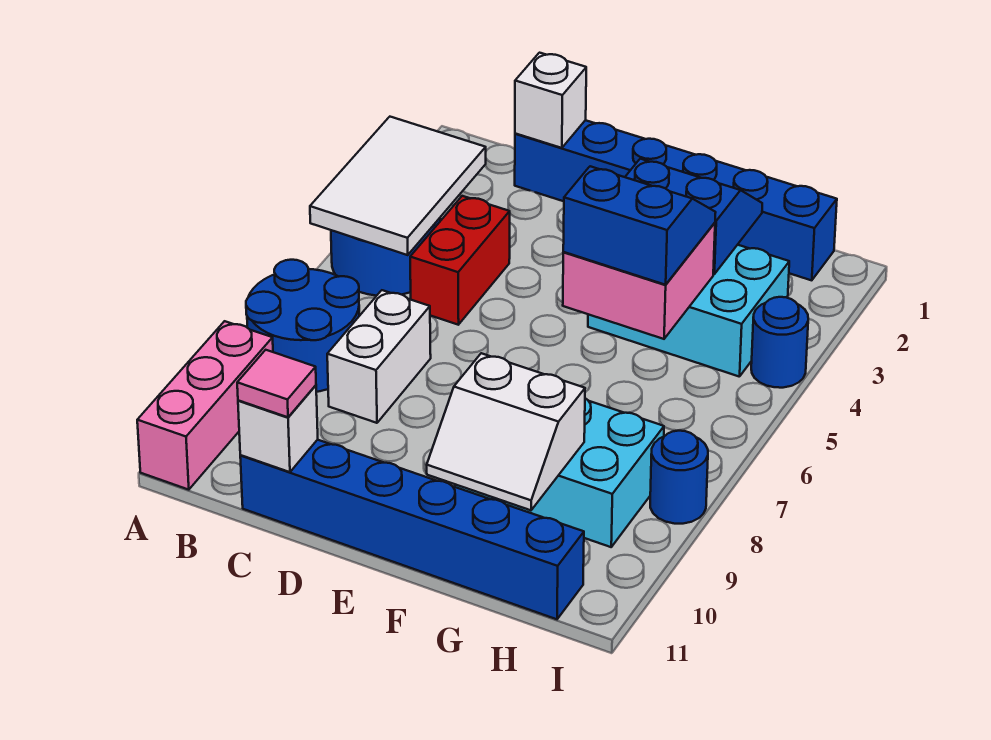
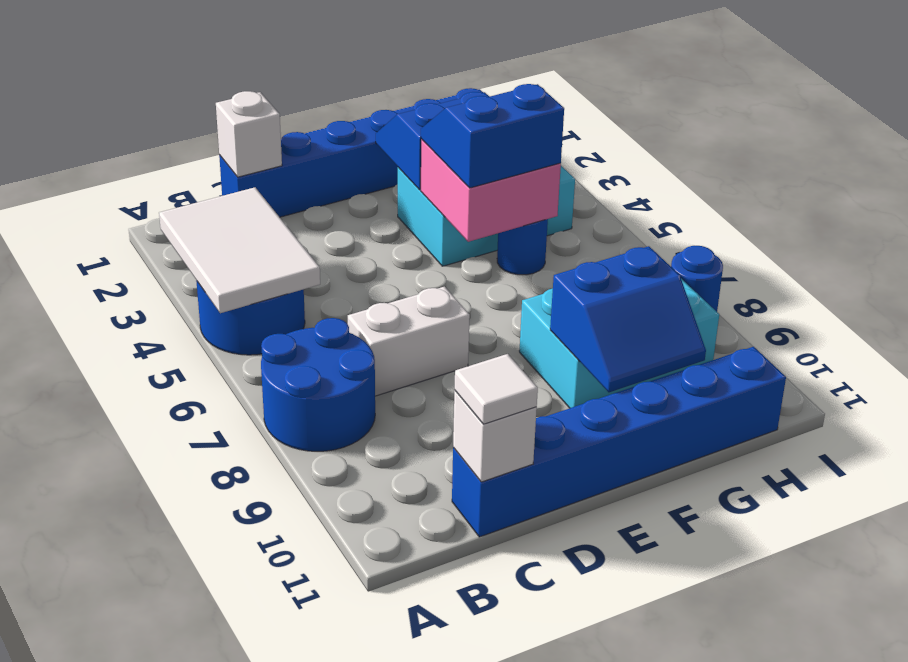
pink 1x3 brick [137,321,273,490] -> none
red 1x2 brick [410,196,510,325] -> none
white 1x2 brick [327,290,431,423] -> white 1x2 brick turned to [348,287,470,396]
pink 1x1 tile [237,350,316,417] -> white 1x1 tile [455,354,538,424]
white 2x2 slope [427,353,585,510] -> blue 2x2 slope [550,246,706,392]
blue 1x1 round brick [751,297,808,388] -> blue 1x1 round brick moved to [497,219,548,275]

